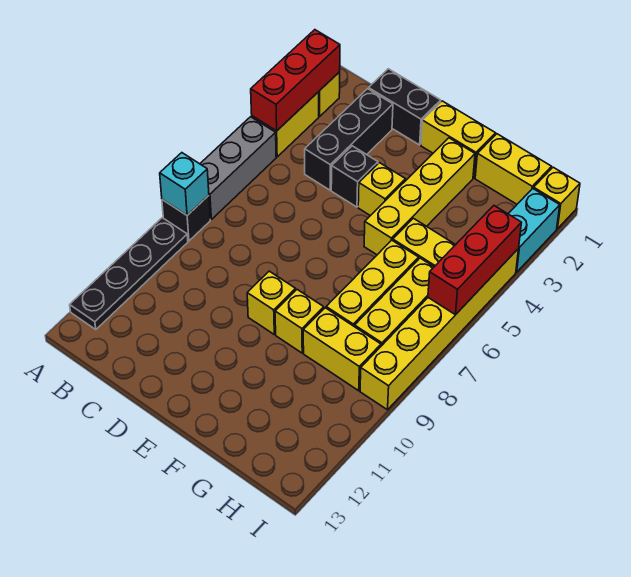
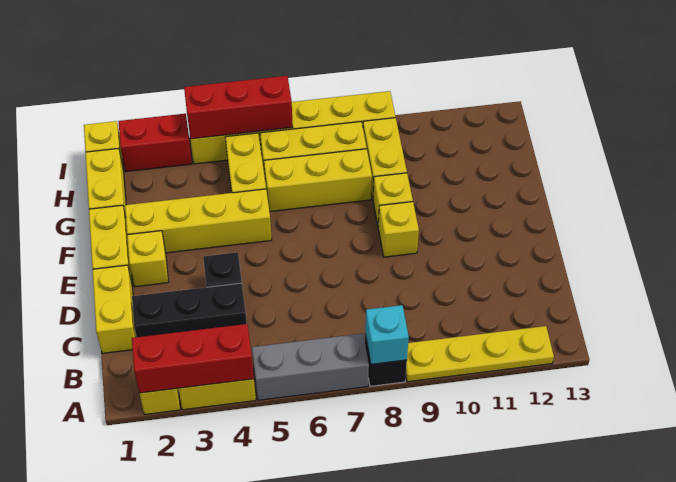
black 1x4 plate [70,218,188,330] -> yellow 1x4 plate [406,326,554,382]
black 1x2 brick [369,69,441,145] -> yellow 1x2 brick [92,265,136,353]
yellow 1x1 brick [358,163,406,216] -> yellow 1x1 brick moved to [127,231,168,287]
cyan 1x2 brick [509,188,560,272] -> red 1x2 brick [119,114,192,172]

